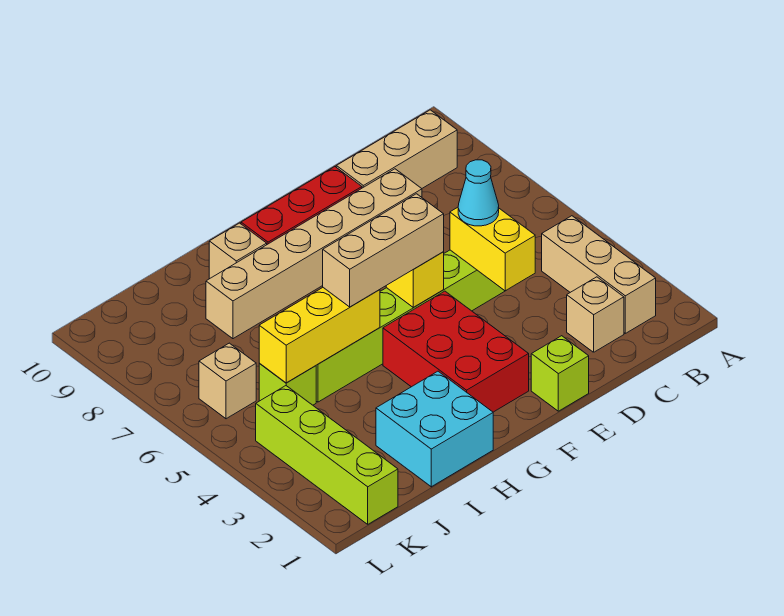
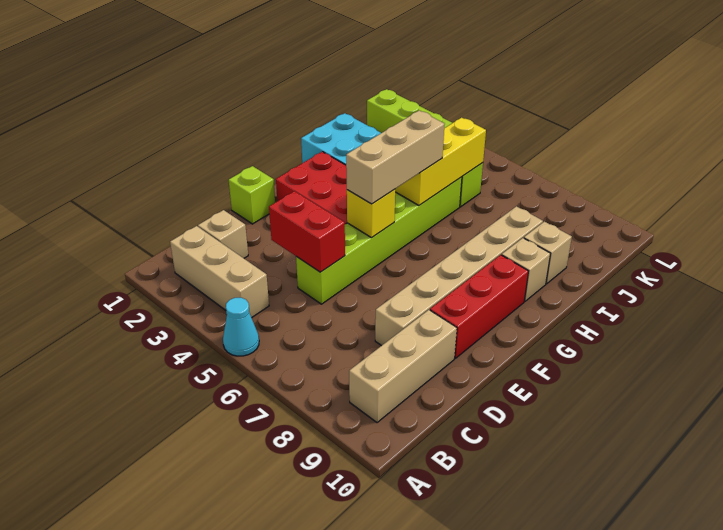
yellow 1x2 brick [450,207,535,291] -> red 1x2 brick [269,191,345,272]
cyan 1x1 cone [458,160,499,226] -> cyan 1x1 cone moved to [223,298,259,356]
tan 1x1 brick [199,343,256,419] -> tan 1x1 brick moved to [524,222,572,284]

